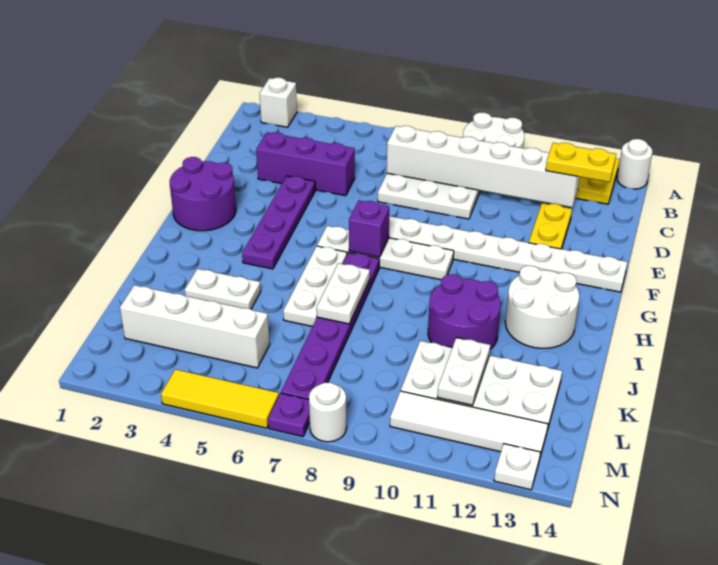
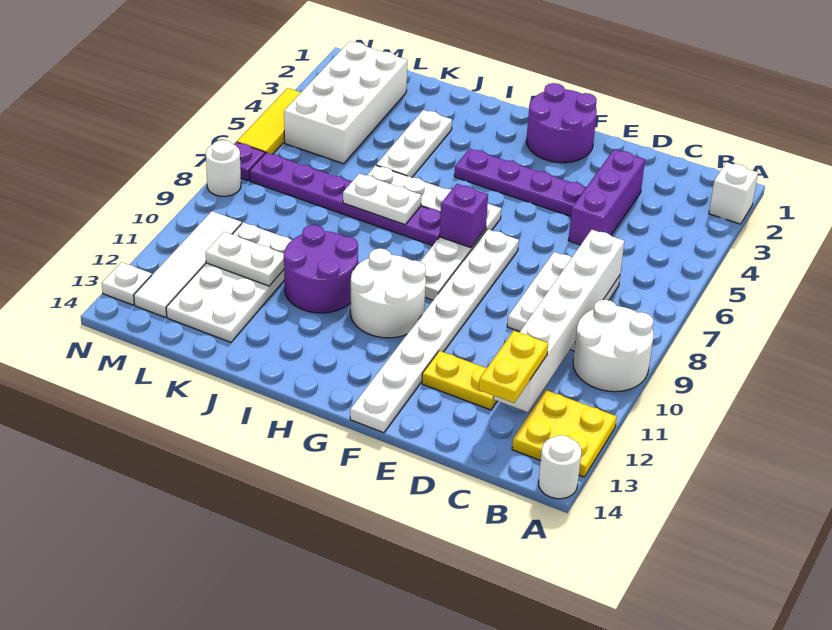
white 2x2 round brick [505,266,579,348] -> white 2x2 round brick moved to [350,248,426,338]
white 1x2 plate [185,269,261,309] -> white 1x3 plate [376,110,452,177]
white 1x4 brick [120,285,270,368] -> white 2x4 brick [284,41,407,164]

